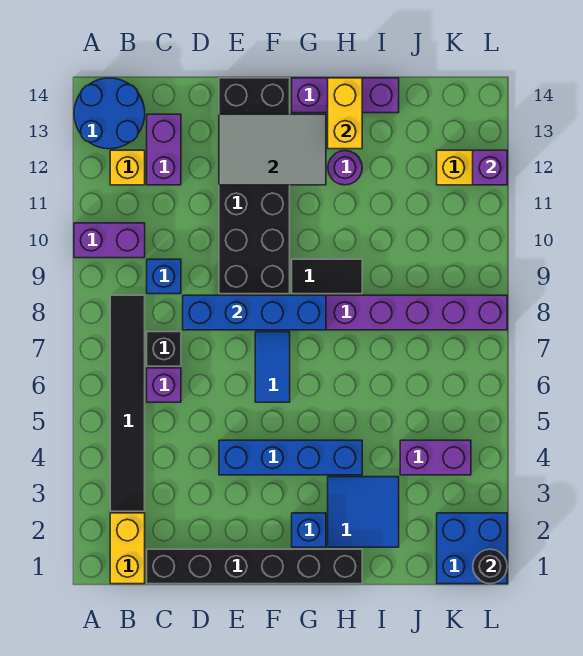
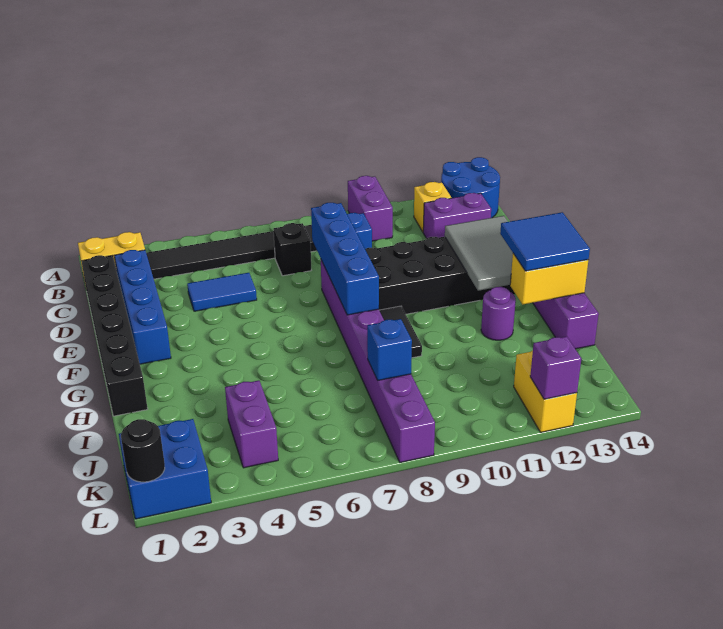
purple 1x1 brick [147,368,181,402] -> none
blue 1x4 brick [219,440,362,475] -> blue 1x4 brick moved to [114,250,171,364]
blue 1x2 tile [255,332,290,402] -> blue 1x2 tile moved to [187,273,257,311]
blue 1x1 brick [292,513,326,547] -> blue 1x1 brick moved to [367,319,412,380]
blue 2x2 tile [328,477,399,547] -> blue 2x2 tile moved to [500,212,590,271]

